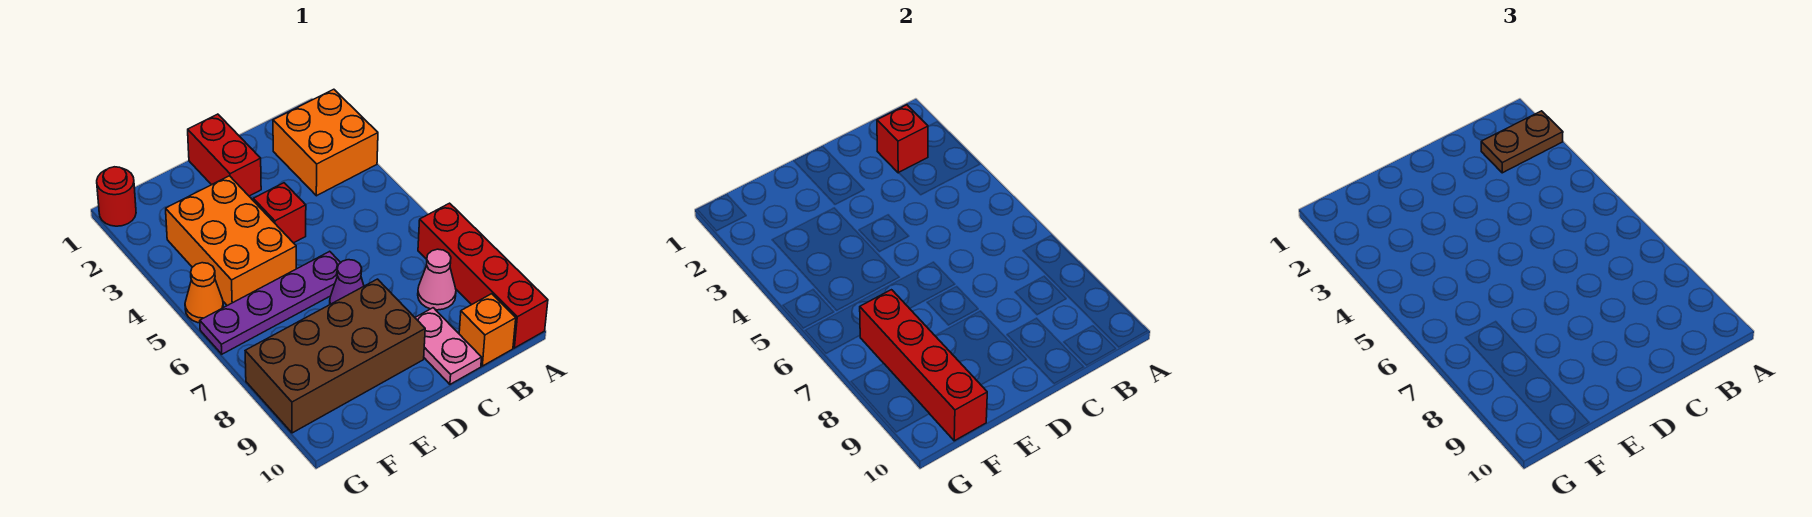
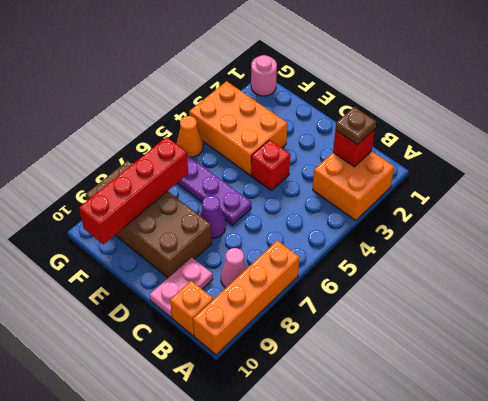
brown 1x2 plate [1481,111,1563,173] -> brown 1x1 plate [335,107,376,145]
red 1x4 brick [418,203,548,348] -> orange 1x4 brick [193,240,299,355]
red 1x2 brick [188,114,261,196] -> none
orange 2x3 brick [166,176,296,306] -> orange 2x3 brick turned to [189,81,287,175]
red 1x1 round brick [97,167,136,226] -> pink 1x1 round brick [251,55,277,96]

